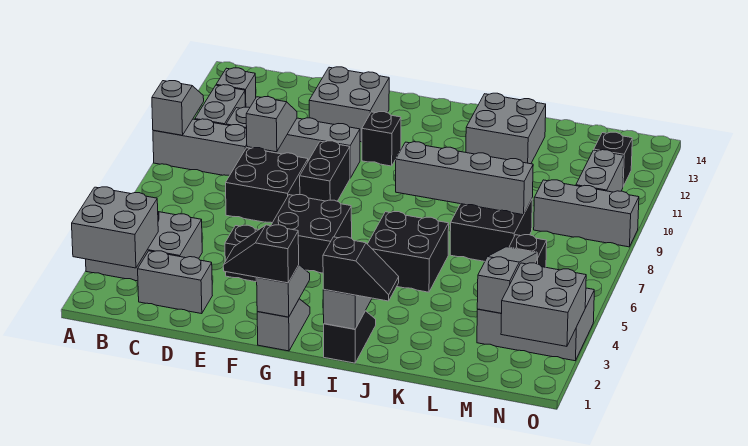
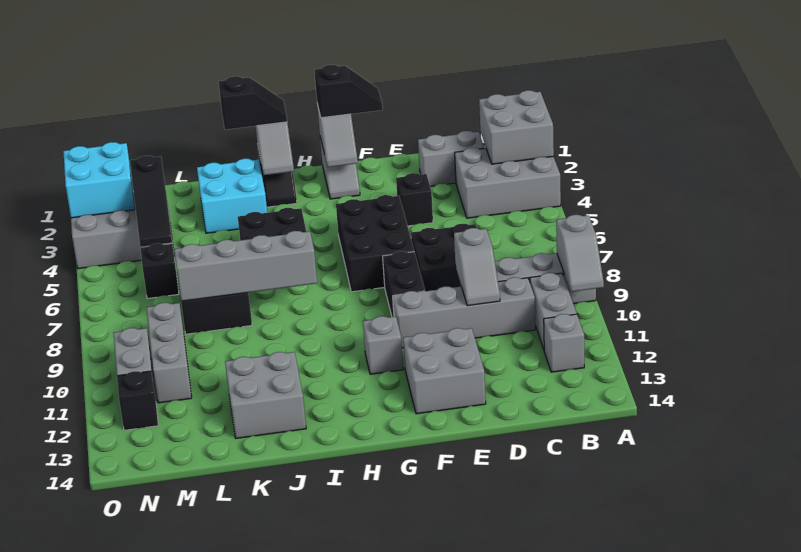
black 2x2 brick [271,195,352,273] -> black 2x3 brick [336,195,414,292]
black 1x1 brick [362,112,401,166] -> grey 1x1 brick [363,316,403,374]
black 1x2 slope [323,237,399,301] -> black 1x2 slope turned to [219,76,287,130]
none -> cyan 2x2 brick [197,159,267,233]
grey 1x3 slope [477,247,537,313] -> black 1x3 slope [130,156,172,247]
grey 1x3 brick [534,180,639,247] -> grey 1x3 brick turned to [147,303,192,403]
grey 2x2 brick [501,263,586,346] -> cyan 2x2 brick [63,142,135,218]

